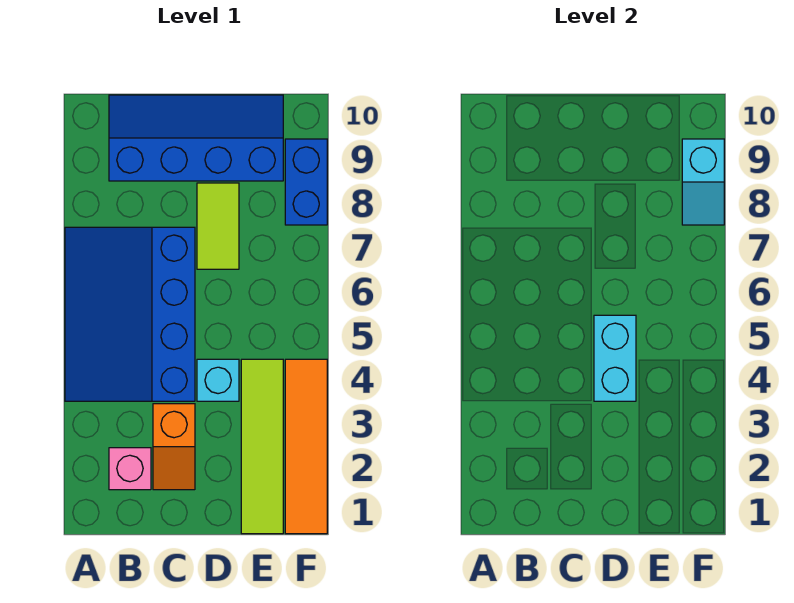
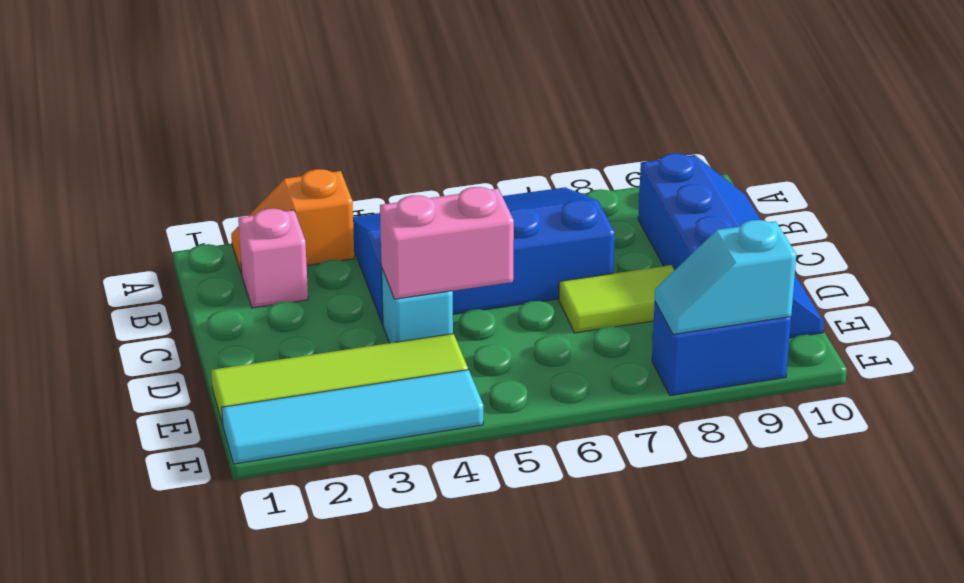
orange 1x2 slope [153,404,195,490] -> orange 1x2 slope moved to [231,169,354,274]
cyan 1x2 brick [594,315,636,401] -> pink 1x2 brick [380,187,514,299]
orange 1x4 tile [285,359,327,534] -> cyan 1x4 tile [222,370,483,464]

